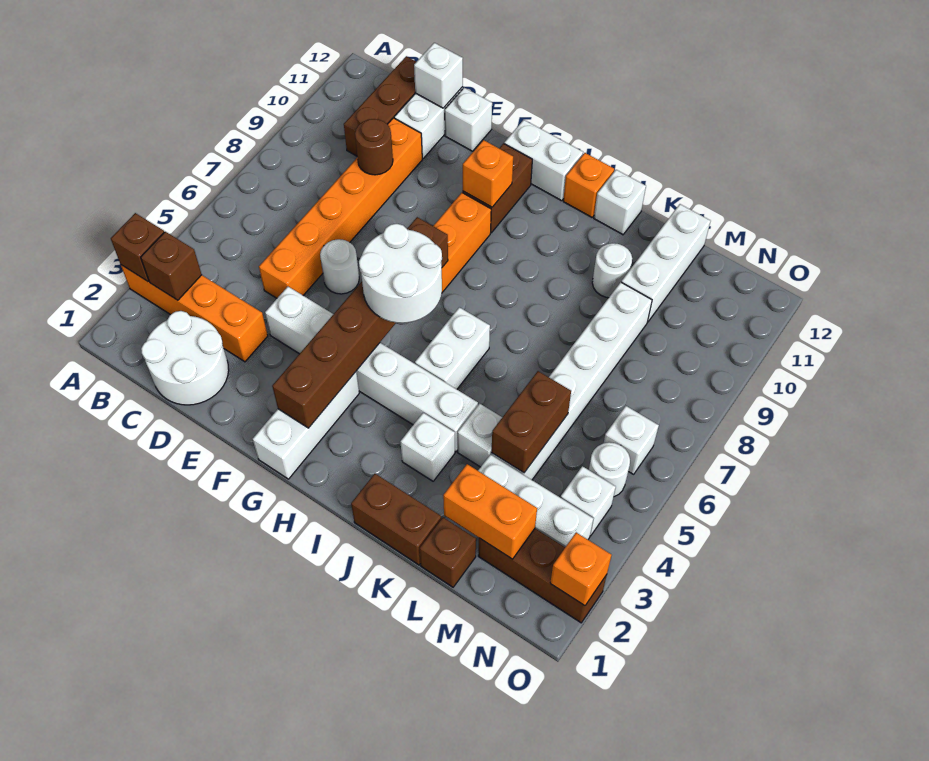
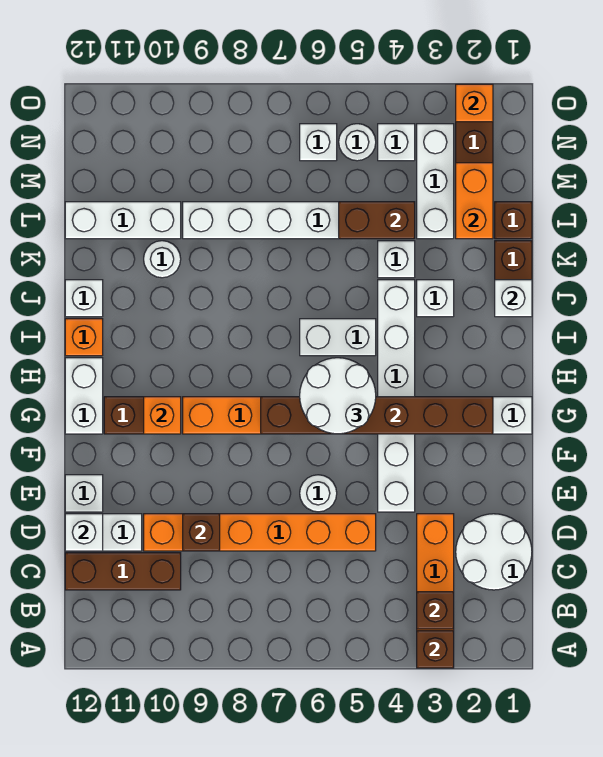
brown 1x1 round brick [355,119,393,175] -> brown 1x1 brick [183,514,220,551]
none -> white 1x1 brick [495,280,532,317]

